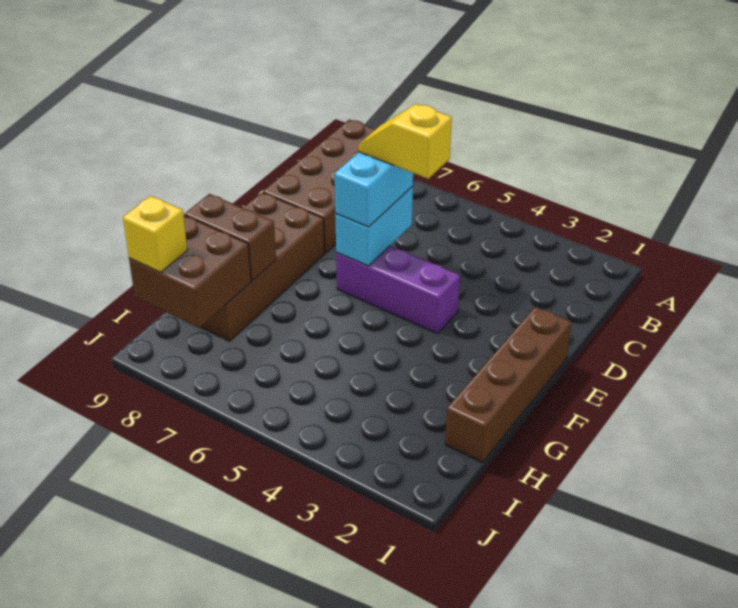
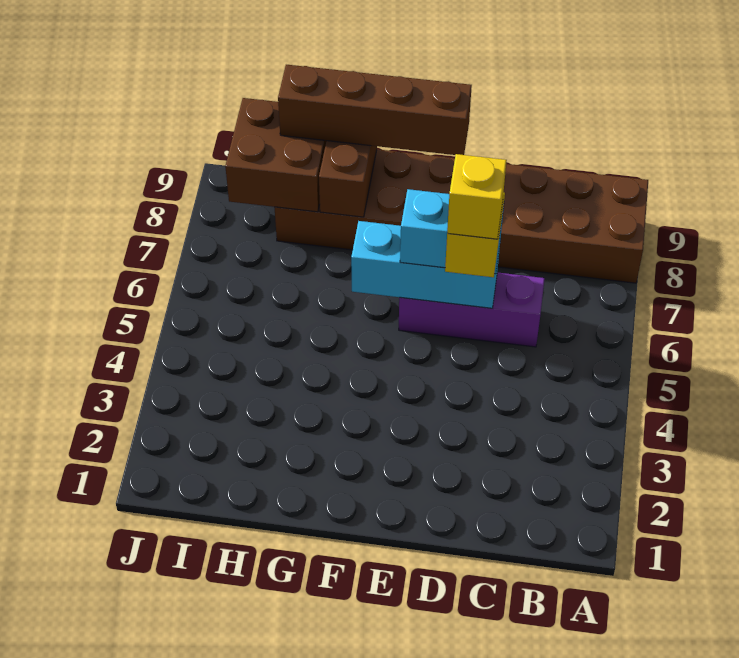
cyan 1x2 brick [335,186,413,266] -> cyan 1x3 brick [351,221,500,308]
brown 1x4 brick [445,307,571,462] -> brown 1x4 brick moved to [278,65,472,155]
purple 1x3 brick [336,246,460,334] -> purple 1x3 brick turned to [399,272,545,347]
yellow 1x1 brick [123,196,187,273] -> yellow 1x1 brick moved to [447,154,507,239]

